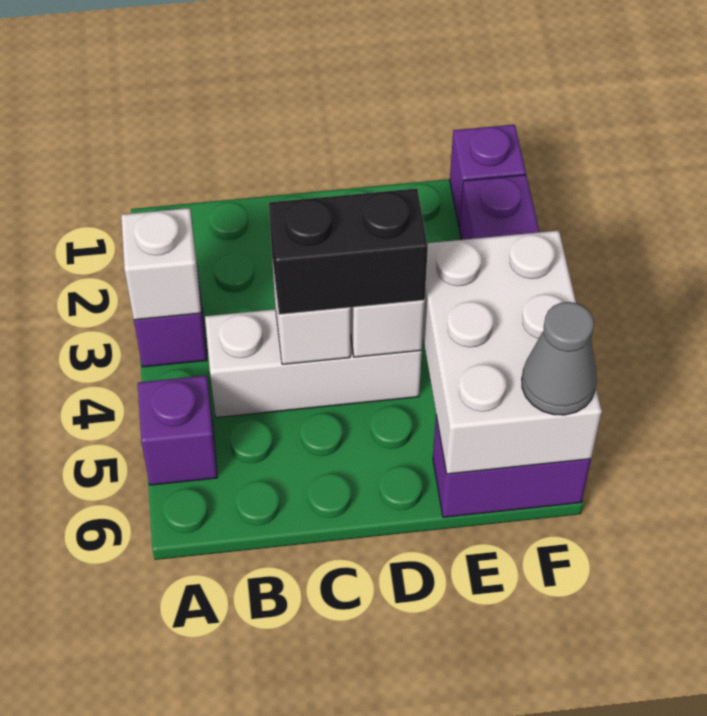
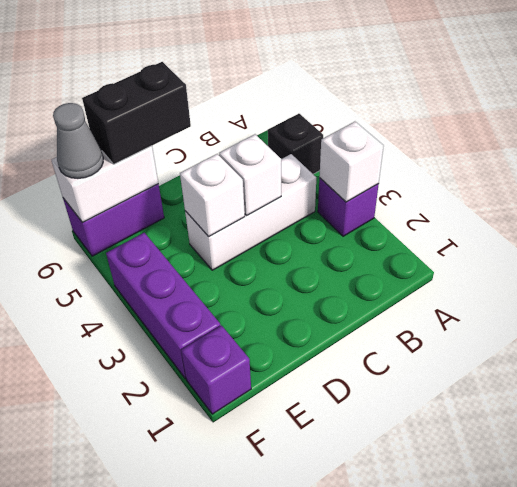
purple 1x1 brick [138,376,218,485] -> black 1x1 brick [268,114,323,174]
black 1x2 brick [269,188,428,314] -> black 1x2 brick moved to [82,62,191,164]
white 2x3 brick [423,231,602,474] -> white 1x2 brick [51,146,158,223]

